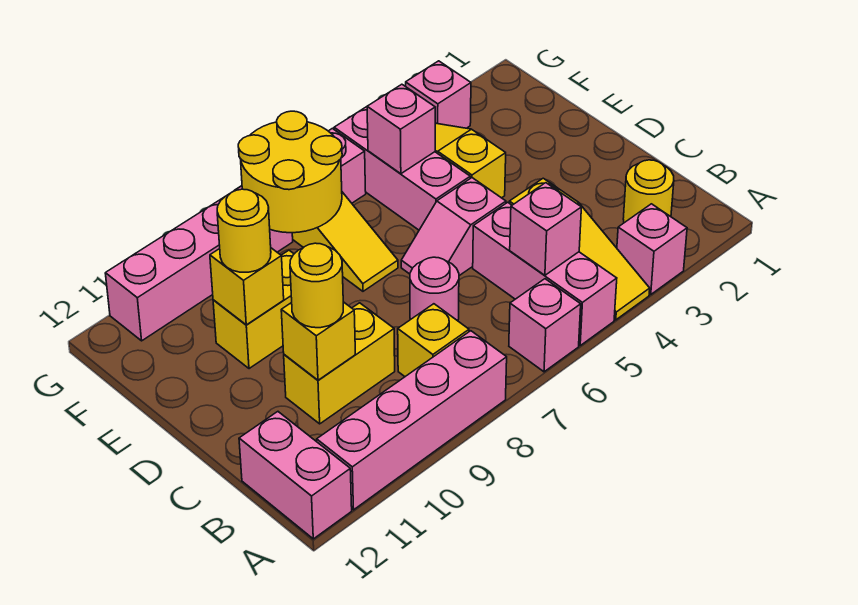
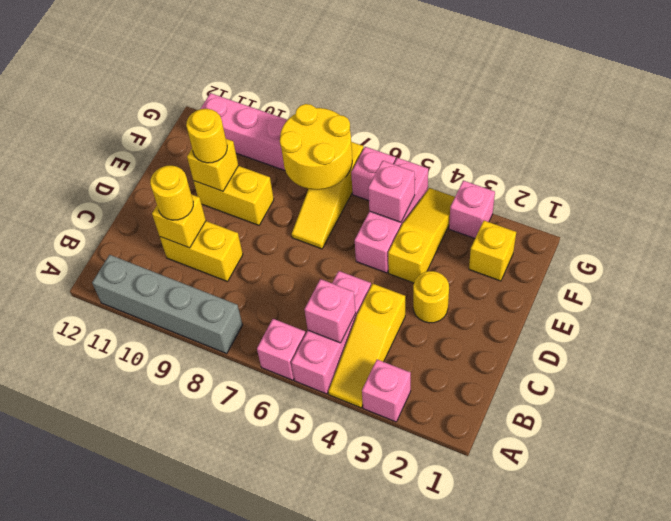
pink 1x4 brick [317,331,507,510] -> grey 1x4 brick [92,255,243,353]
pink 1x2 brick [239,412,352,539] -> none
yellow 1x1 round brick [623,160,674,223] -> yellow 1x1 round brick moved to [413,271,449,323]
yellow 1x1 brick [398,304,469,376] -> yellow 1x1 brick moved to [469,221,516,281]
pink 1x1 round brick [410,257,459,321] -> none
pink 1x2 slope [401,178,506,276] -> none

